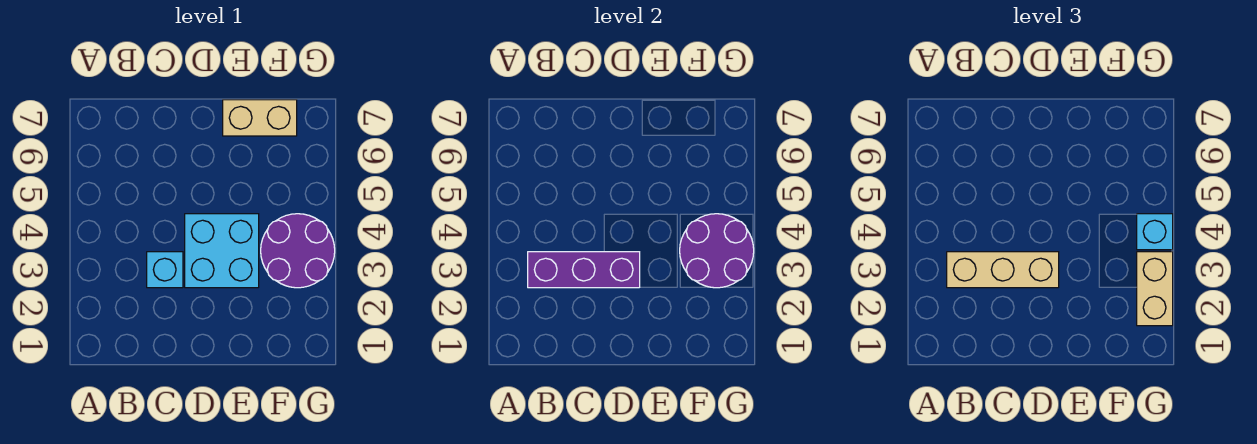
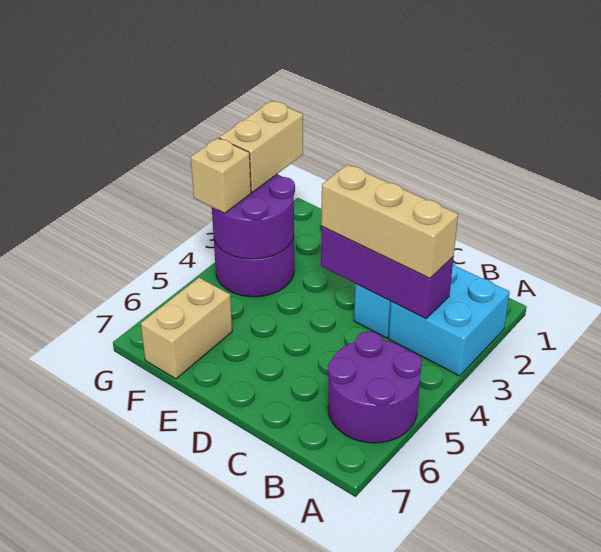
none -> purple 2x2 round brick [328,332,422,443]
cyan 2x2 brick [185,214,259,288] -> cyan 2x2 brick moved to [389,264,510,376]
tan 1x2 brick [223,100,297,136] -> tan 1x2 brick turned to [141,278,232,379]
cyan 1x1 brick [1137,214,1173,250] -> tan 1x1 brick [191,138,251,213]

